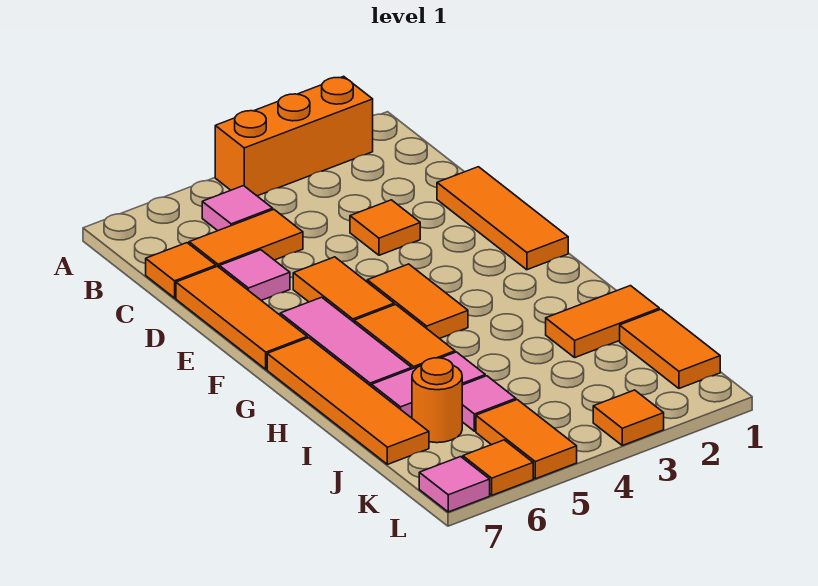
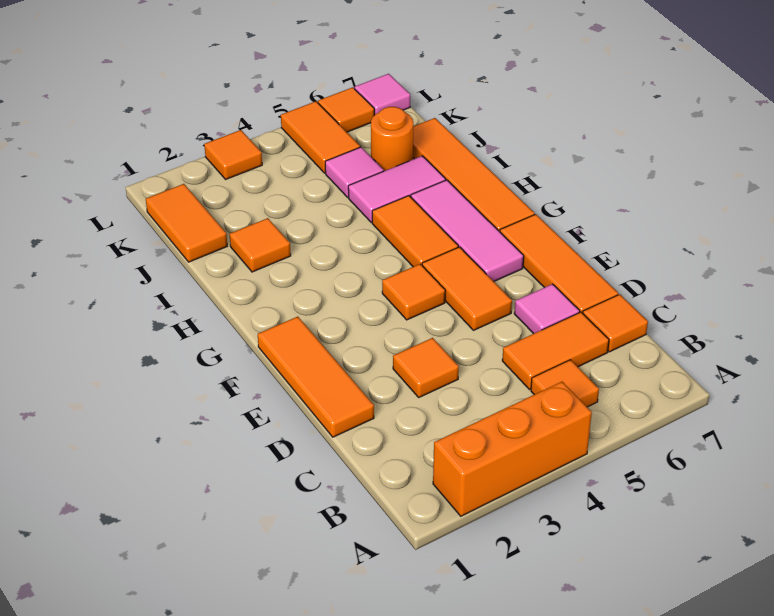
pink 1x1 tile [202,186,273,231] -> orange 1x1 tile [531,360,599,407]
orange 1x2 tile [367,264,468,339] -> orange 1x1 tile [382,264,445,320]
orange 1x2 tile [546,286,659,357] -> orange 1x1 tile [230,218,291,272]

